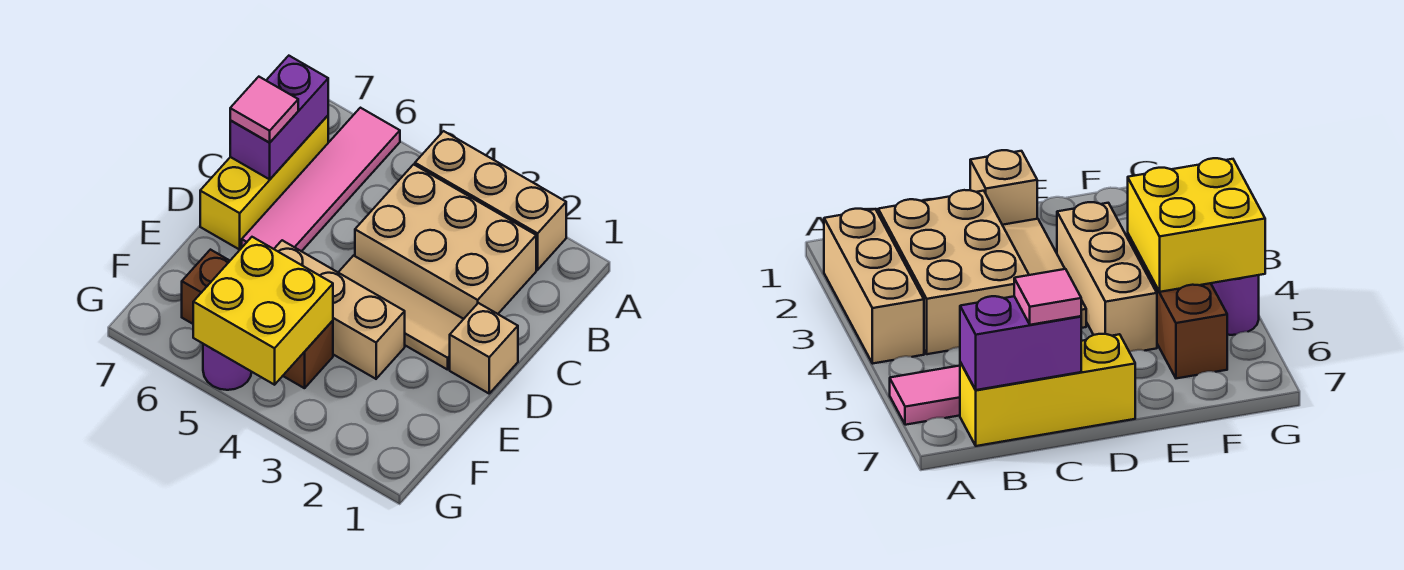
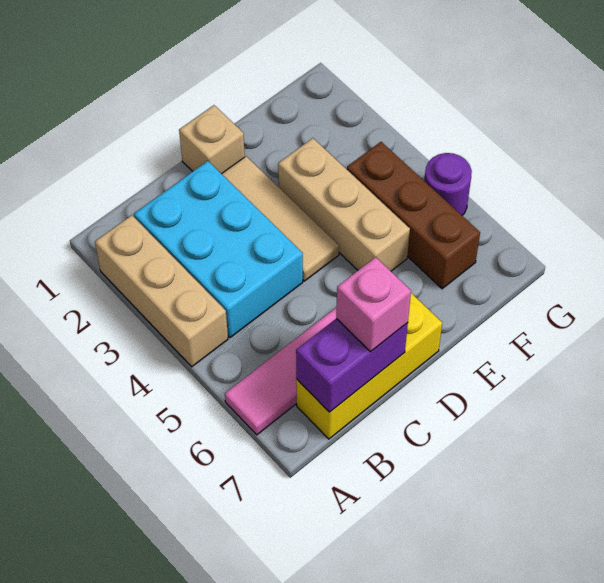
tan 2x3 brick [355,164,536,319] -> cyan 2x3 brick [134,161,303,338]
pink 1x1 tile [230,77,298,142] -> pink 1x1 brick [336,257,411,352]
yellow 2x2 brick [193,237,333,385] -> none

